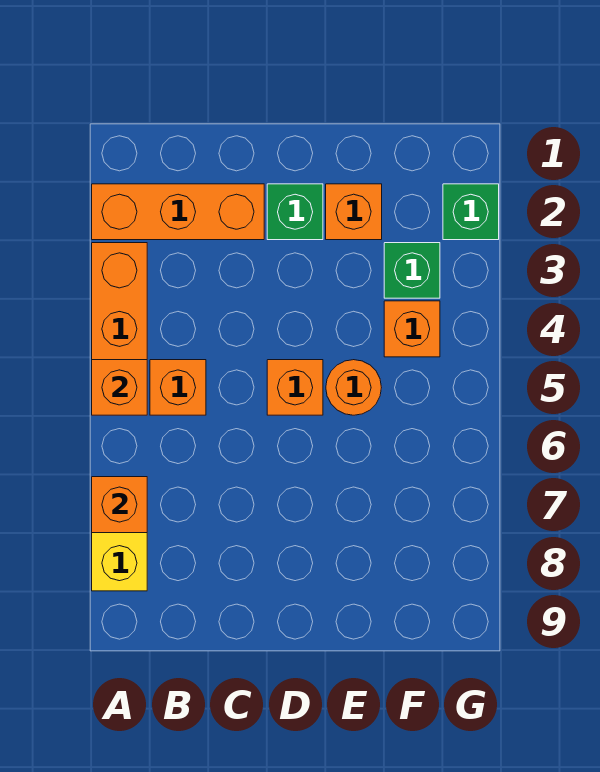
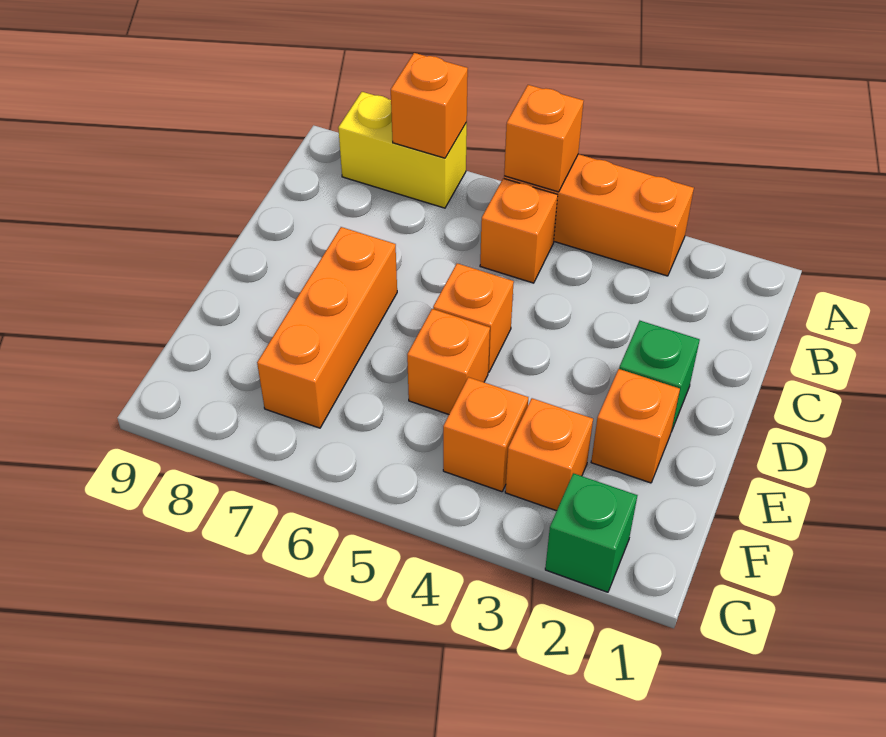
orange 1x3 brick [92,184,264,240] -> orange 1x3 brick moved to [257,227,397,428]
orange 1x1 round brick [326,360,381,415] -> orange 1x1 brick [407,309,490,414]
green 1x1 brick [384,243,440,298] -> orange 1x1 brick [505,398,593,511]

